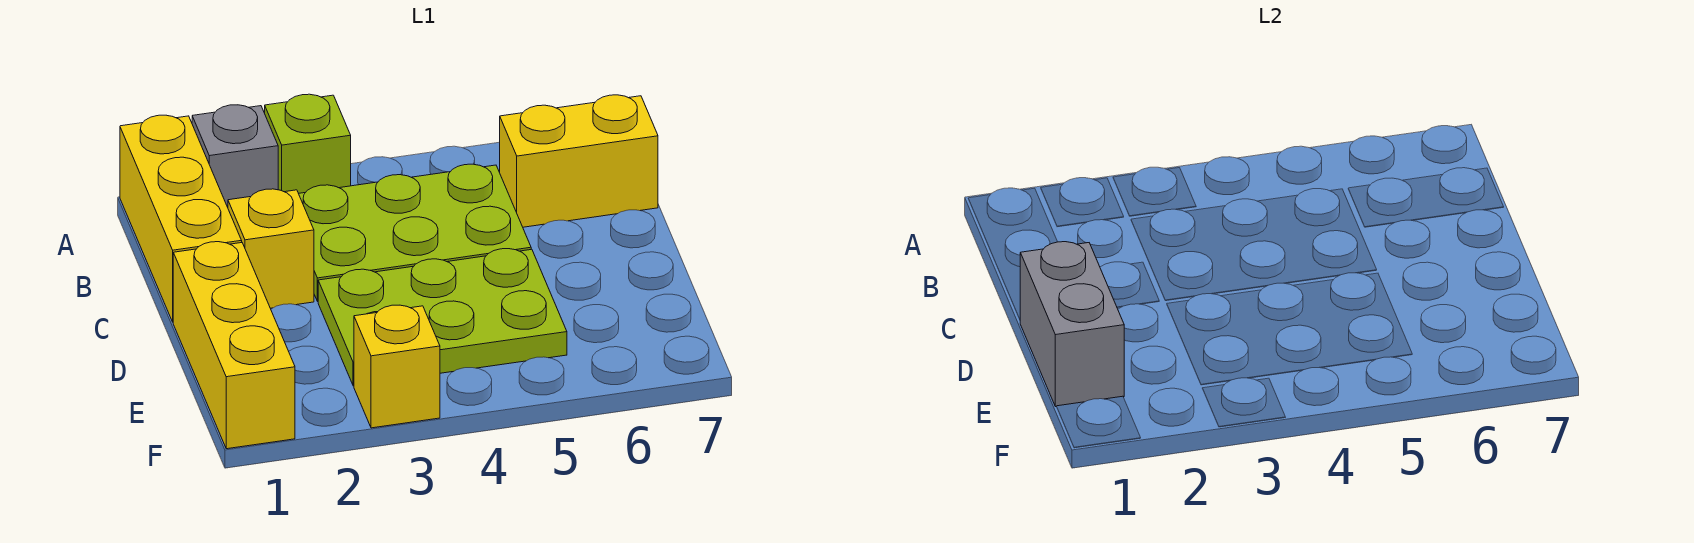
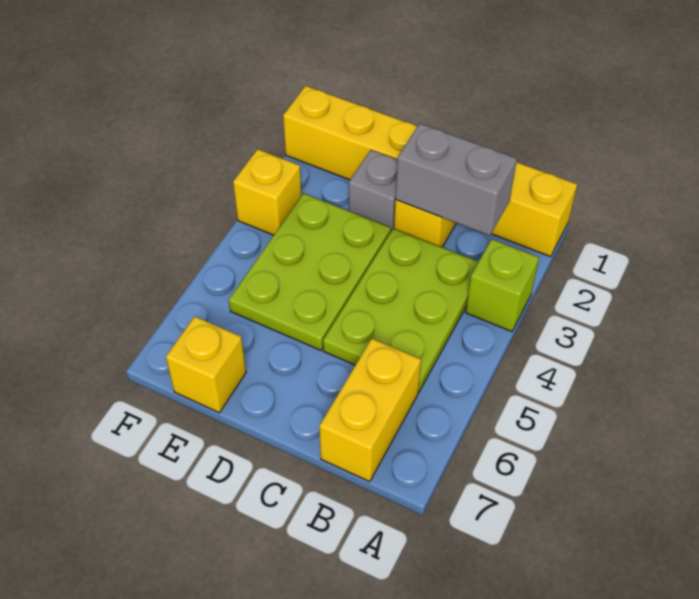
grey 1x1 brick [192,105,278,207] -> grey 1x1 brick moved to [349,150,398,231]
grey 1x2 brick [1020,242,1124,407] -> grey 1x2 brick moved to [396,124,517,236]
none -> yellow 1x1 brick [166,316,246,413]

